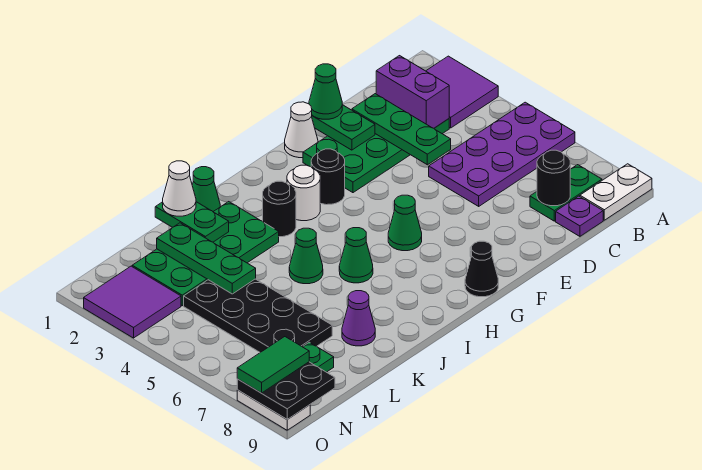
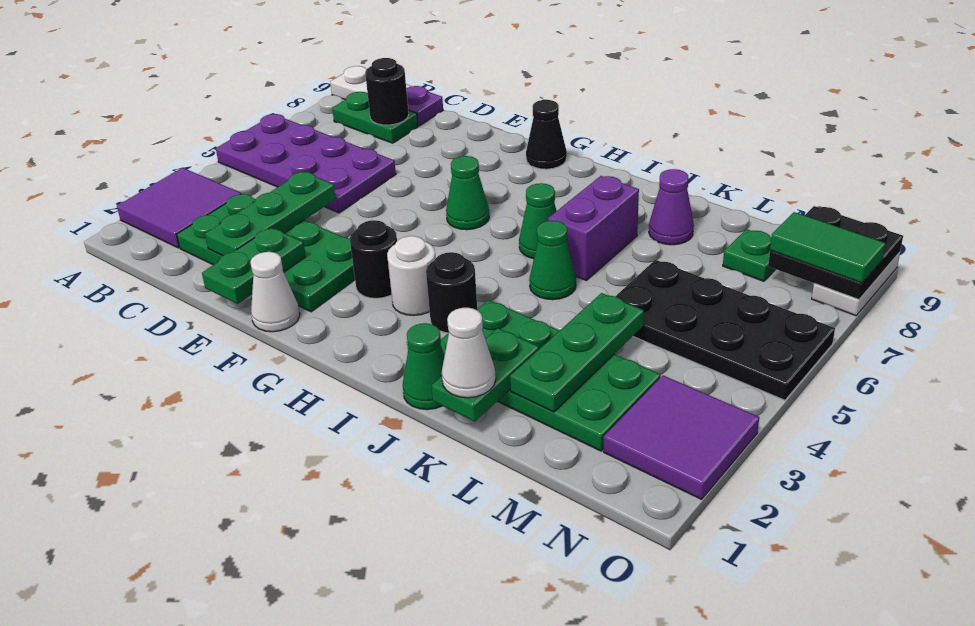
purple 1x2 brick [376,56,449,128] -> purple 1x2 brick moved to [548,176,639,280]
green 1x1 cone [309,64,342,119] -> none
black 2x4 plate [184,279,332,352] -> black 2x4 plate turned to [616,260,835,400]

